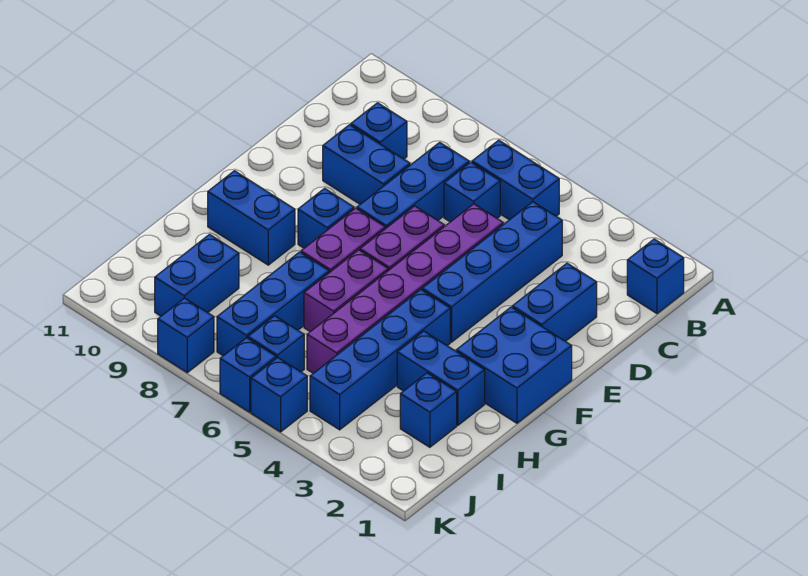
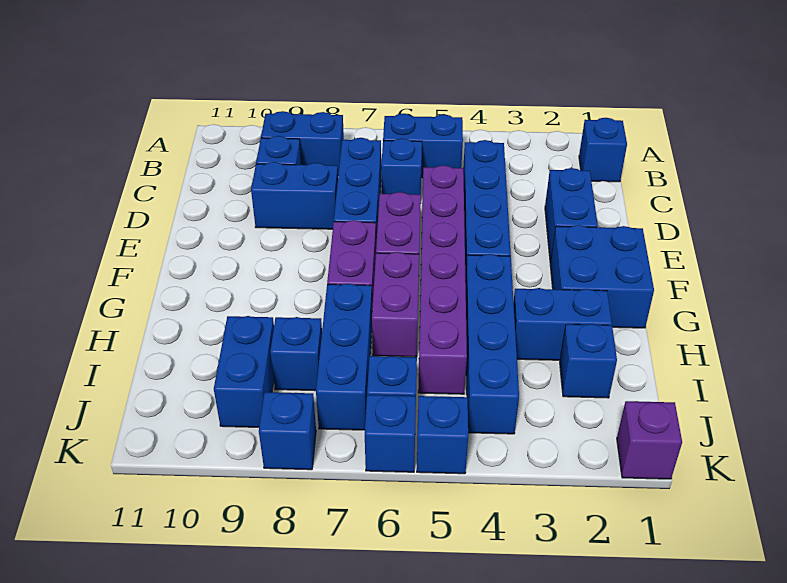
blue 1x1 brick [298,188,354,248] -> blue 1x1 brick moved to [270,317,322,391]
blue 1x2 brick [208,171,295,265] -> blue 1x2 brick moved to [261,111,344,175]
none -> purple 1x1 brick [617,401,682,479]

